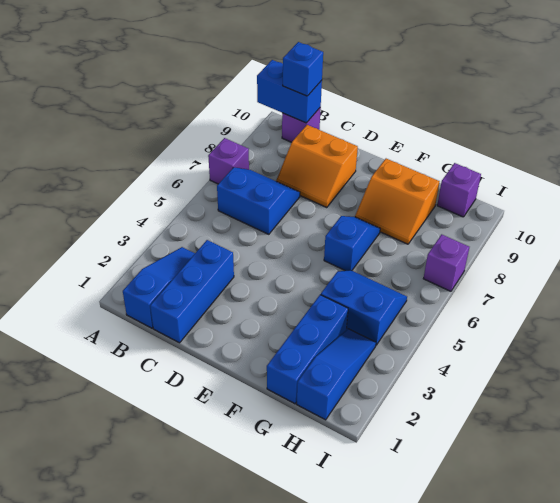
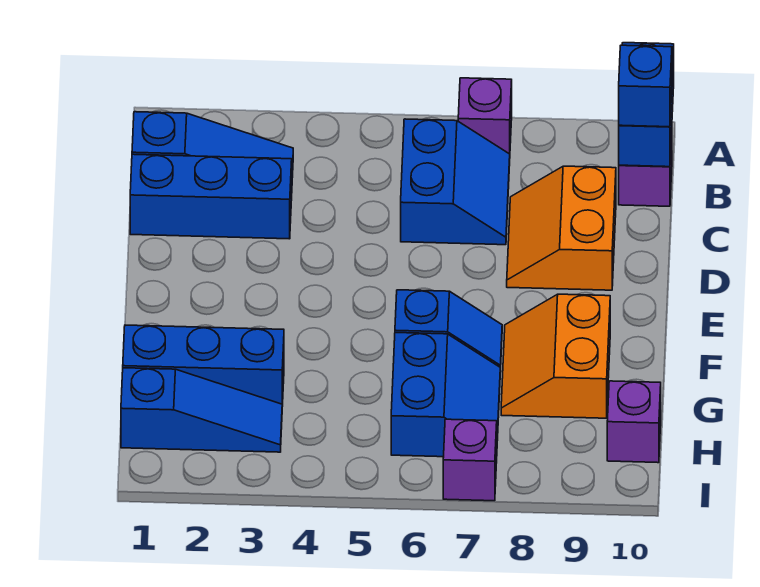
blue 2x2 slope [321,270,407,345] -> blue 2x2 slope moved to [391,333,500,457]

